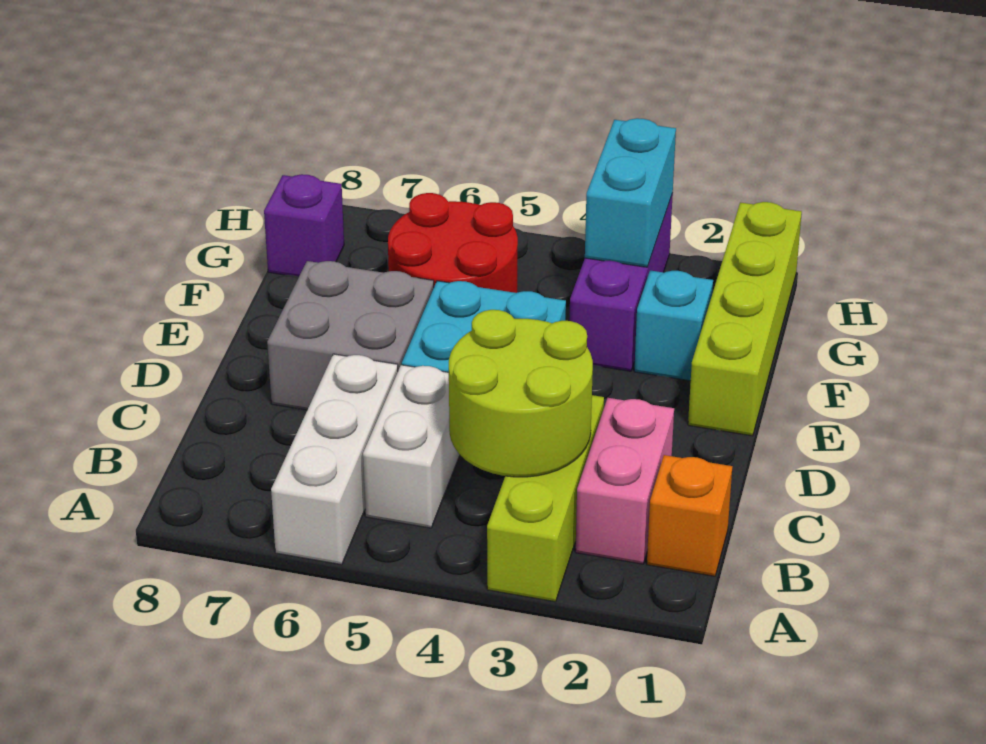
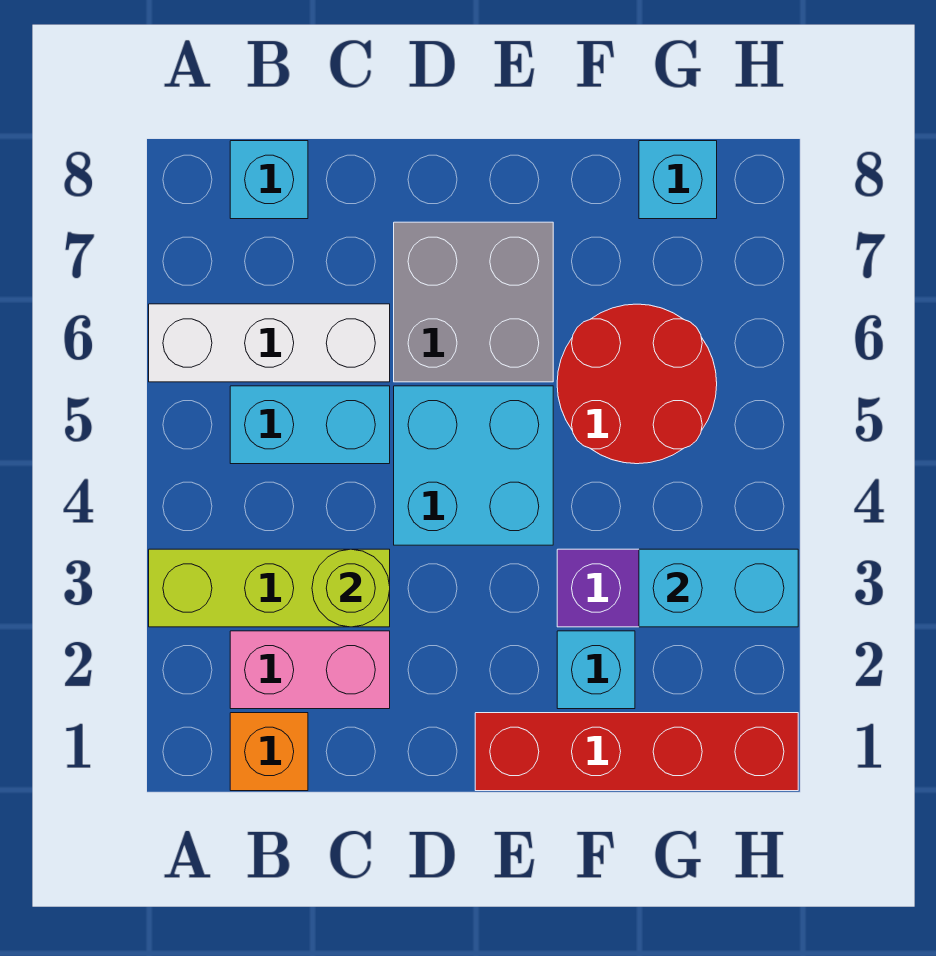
lime 2x2 round brick [449,310,593,477] -> lime 1x1 round brick [312,549,390,627]
white 1x2 brick [363,365,460,528] -> cyan 1x2 brick [230,386,390,464]
none -> cyan 1x1 brick [230,141,308,219]
lime 1x4 brick [688,202,802,436] -> red 1x4 brick [475,713,798,791]
purple 1x1 brick [264,174,344,277] -> cyan 1x1 brick [639,141,717,219]

